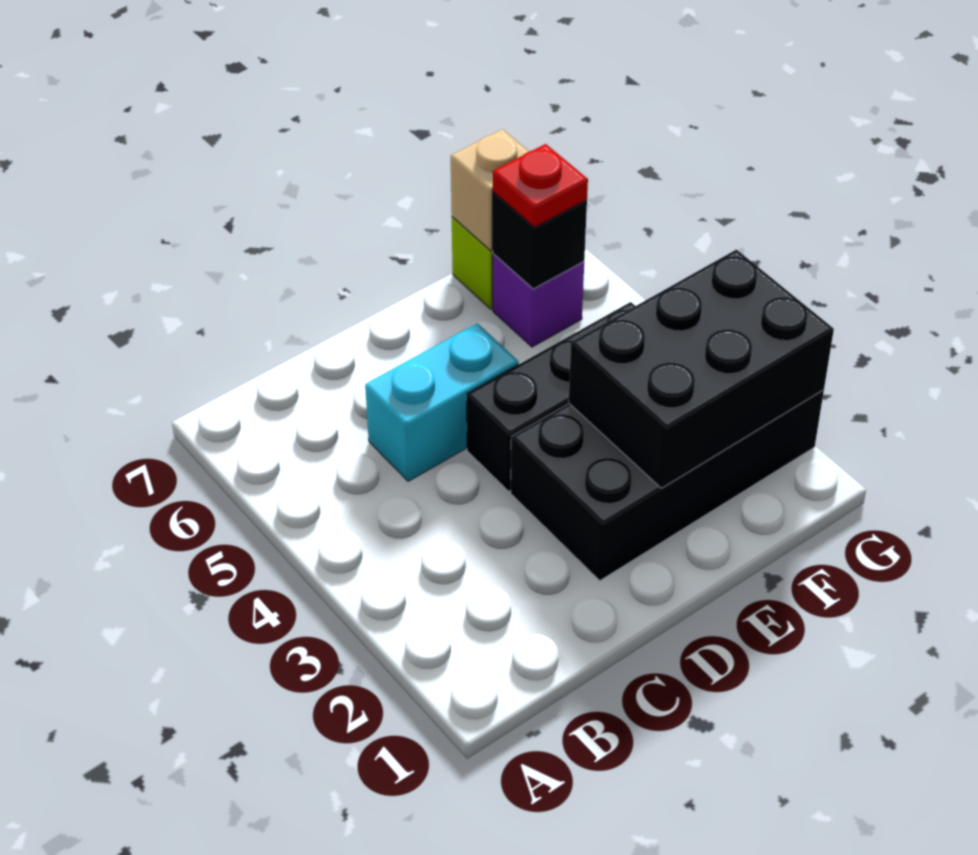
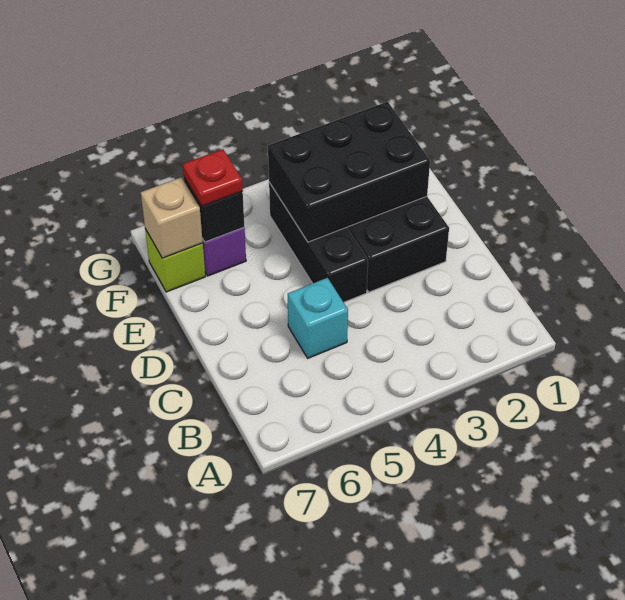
cyan 1x2 brick [365,323,519,481] -> cyan 1x1 brick [288,278,348,358]
black 2x3 brick [569,250,834,488] -> black 2x3 brick turned to [268,102,430,242]

